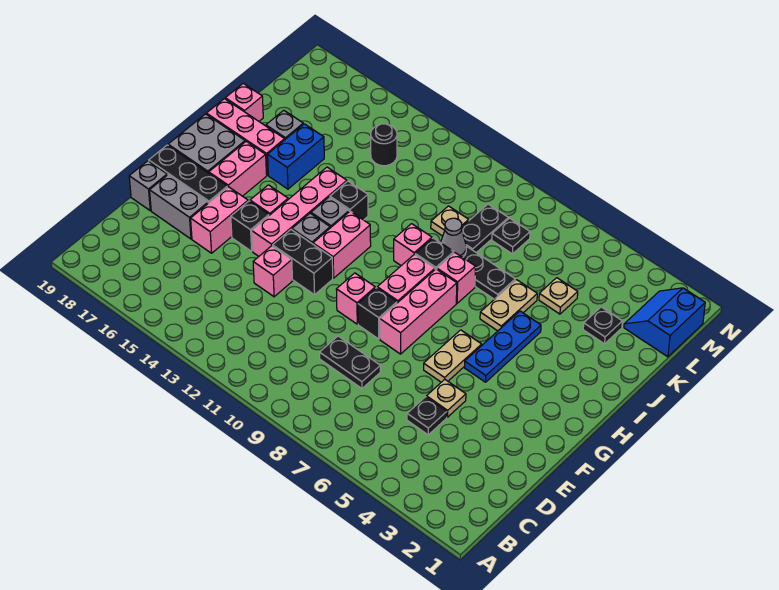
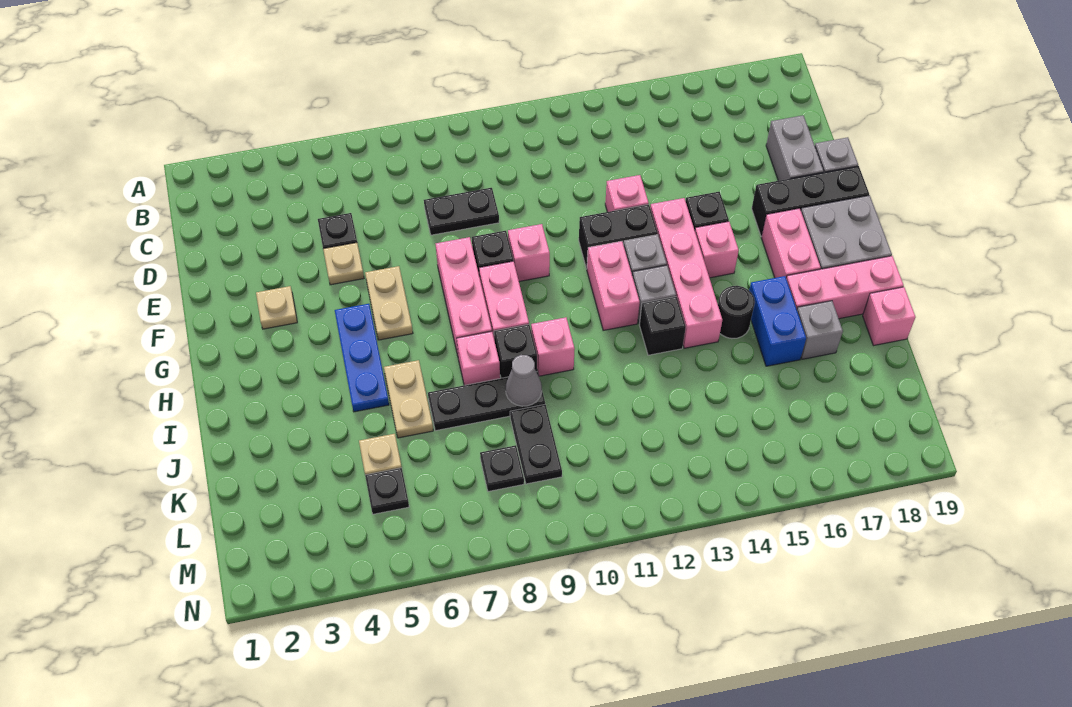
pink 1x2 brick [191,187,248,253] -> none
grey 1x2 brick [150,175,208,239] -> grey 1x2 brick turned to [766,115,824,181]
black 1x1 plate [583,307,622,344] -> black 1x1 plate moved to [365,468,409,514]
tan 1x1 plate [431,206,469,236] -> tan 1x1 plate moved to [256,286,297,329]
blue 2x2 slope [624,288,705,357] -> none
black 1x1 round brick [371,124,397,166] -> black 1x1 round brick moved to [718,286,755,339]

